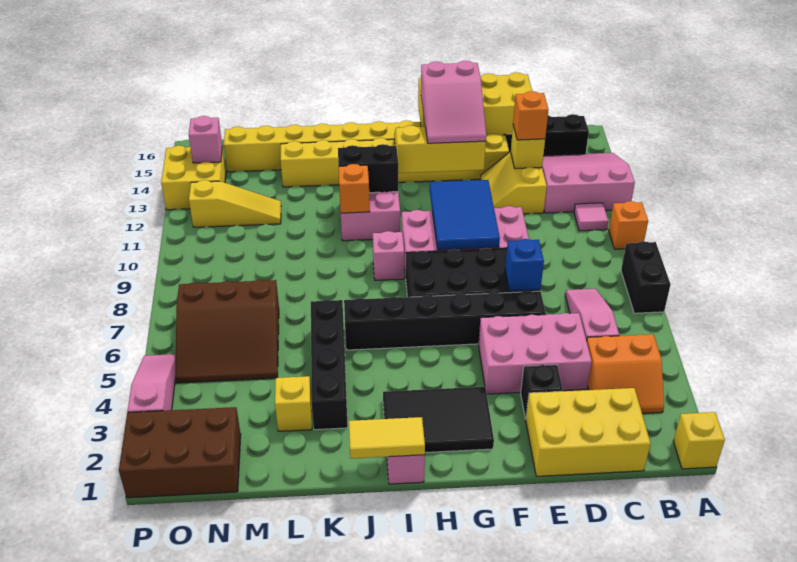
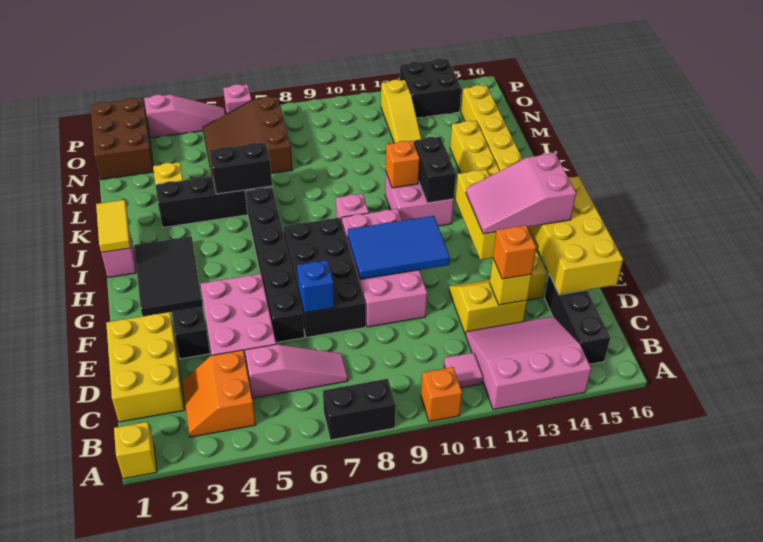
pink 3x3 slope [542,153,635,213] -> pink 3x3 slope turned to [466,316,591,410]
none -> black 1x2 brick [209,142,272,194]
yellow 2x2 brick [161,146,226,210] -> black 2x2 brick [400,58,461,118]
pink 1x1 brick [189,116,222,163] -> pink 1x1 brick moved to [223,84,251,114]

